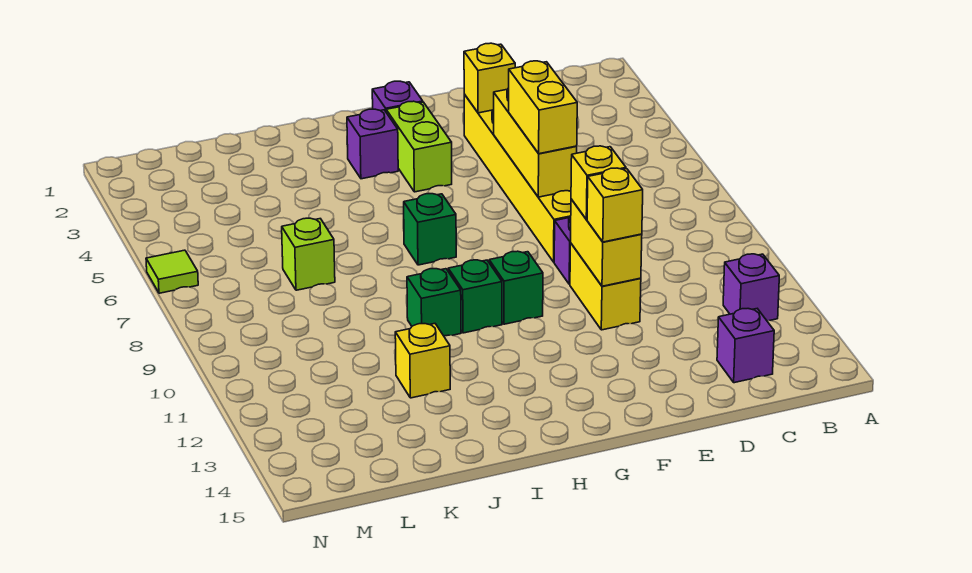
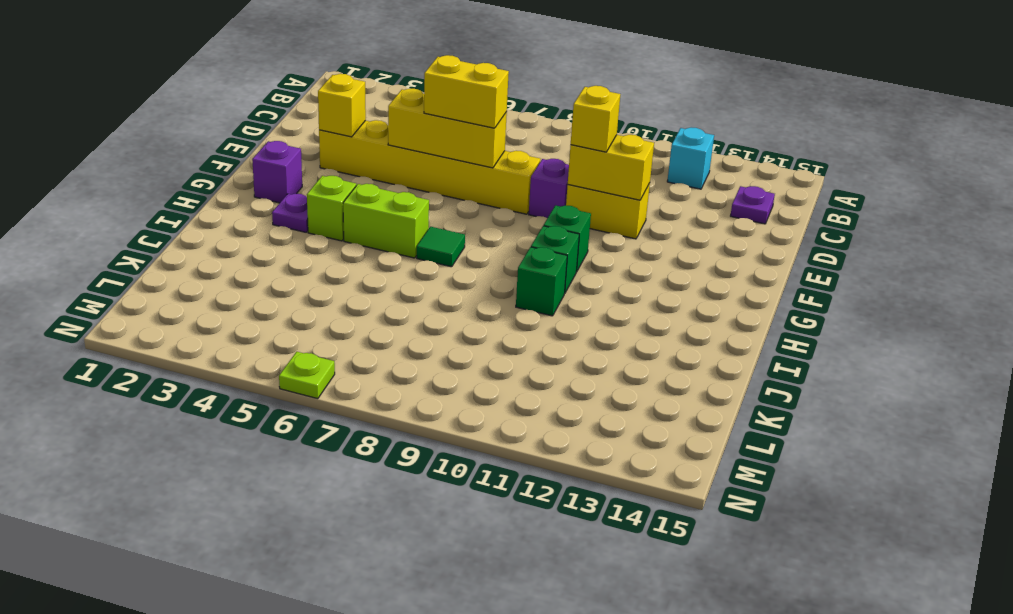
purple 1x1 brick [723,254,779,321] -> cyan 1x1 brick [667,127,714,189]
purple 1x1 brick [717,309,774,383] -> purple 1x1 plate [731,186,775,224]
yellow 1x1 brick [587,168,643,242] -> none
lime 1x2 brick [386,101,452,192] -> lime 1x2 brick moved to [343,184,429,258]
purple 1x1 brick [347,109,398,179] -> purple 1x1 plate [272,194,308,232]
green 1x1 brick [404,193,456,265] -> green 1x1 tile [417,227,465,267]
yellow 1x1 brick [395,324,450,398] -> none
lime 1x1 brick [282,218,335,290] -> lime 1x1 brick moved to [307,176,356,241]
lime 1x1 tile [146,250,198,293] -> lime 1x1 plate [279,352,335,399]

